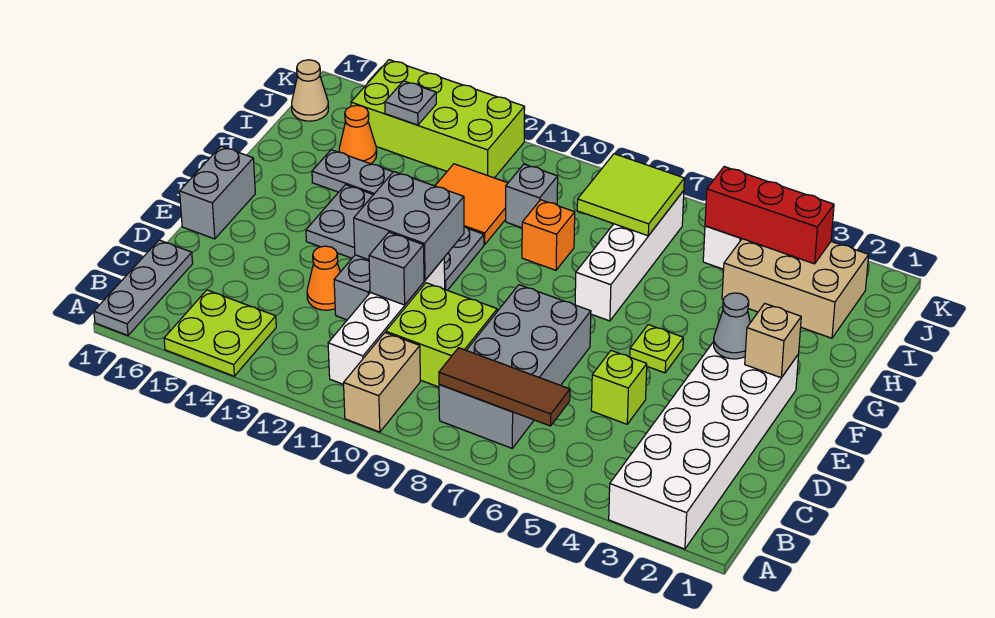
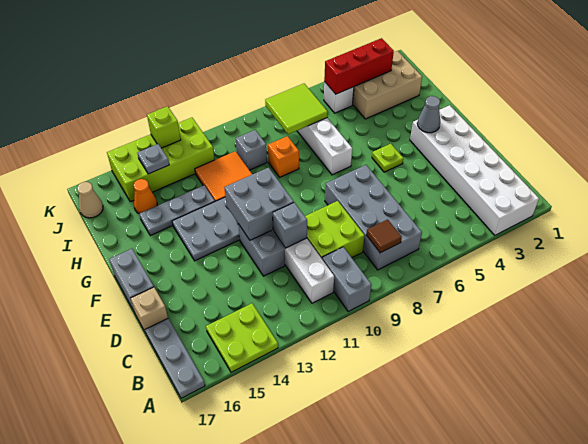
tan 1x2 brick [344,333,420,432] -> grey 1x2 brick [322,247,371,311]
brown 1x3 tile [439,348,570,426] -> brown 1x1 tile [366,219,402,253]
lime 1x1 brick [591,351,647,424] -> lime 1x1 brick moved to [147,106,181,148]
orange 1x1 cone [307,246,340,310] -> none
tan 1x1 brick [745,303,801,378] -> tan 1x1 brick moved to [130,287,168,333]

